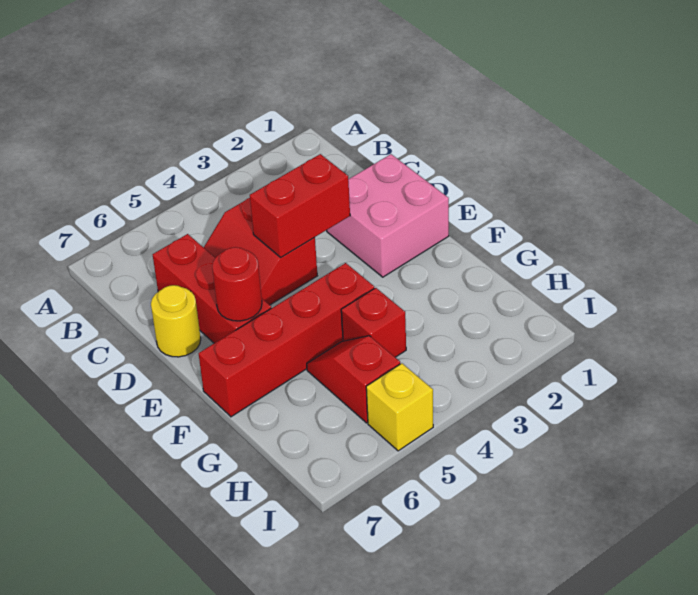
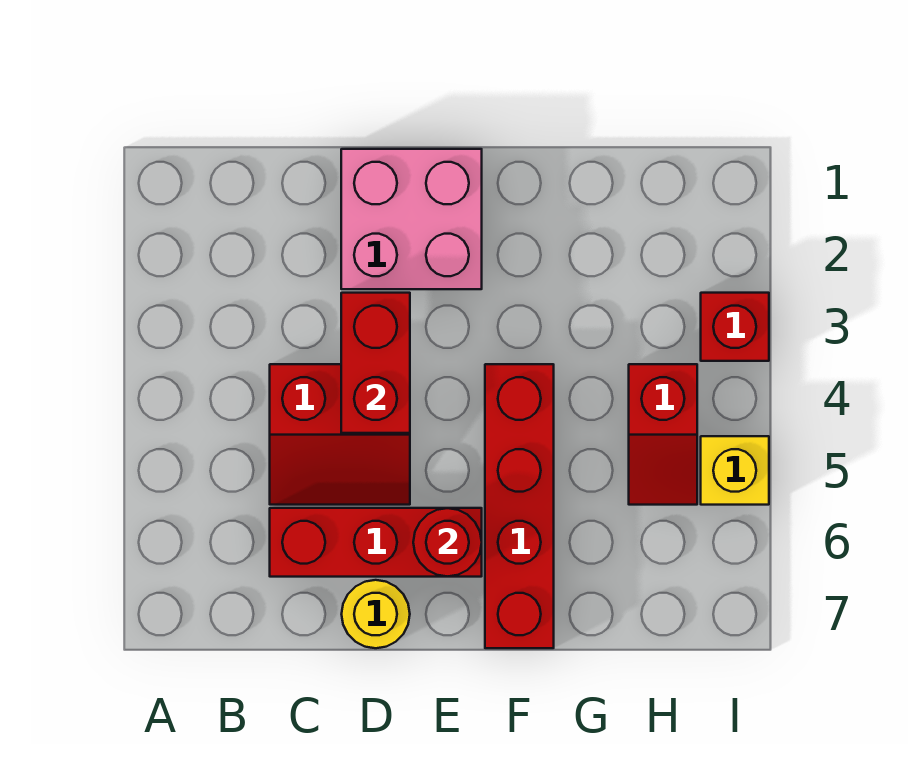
red 1x1 brick [341,288,406,357] -> red 1x1 brick moved to [701,293,769,361]
red 1x2 slope [307,336,400,423] -> red 1x2 slope turned to [629,364,697,505]

